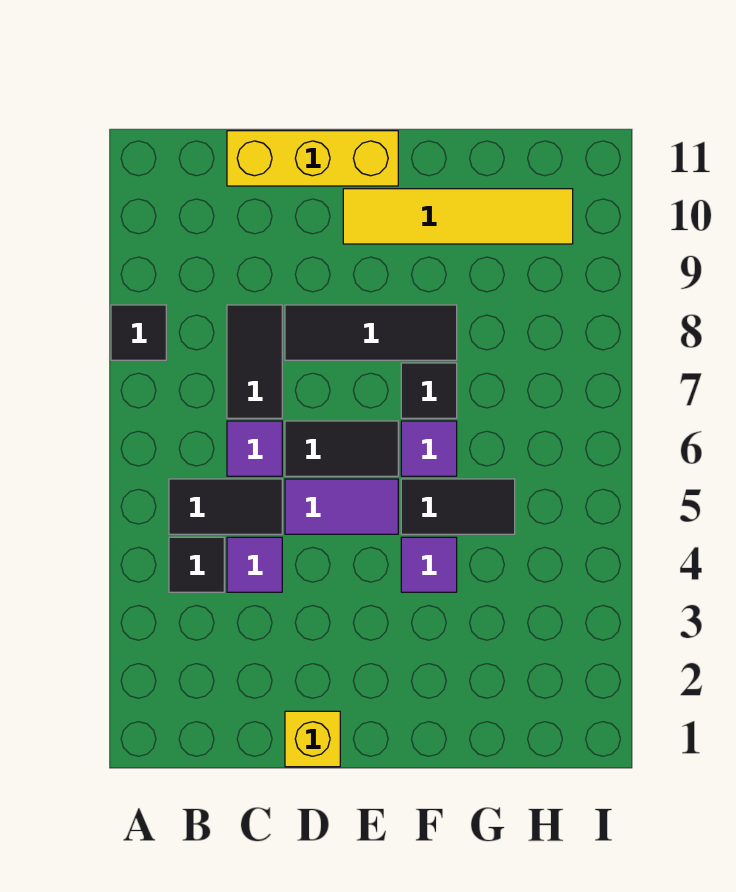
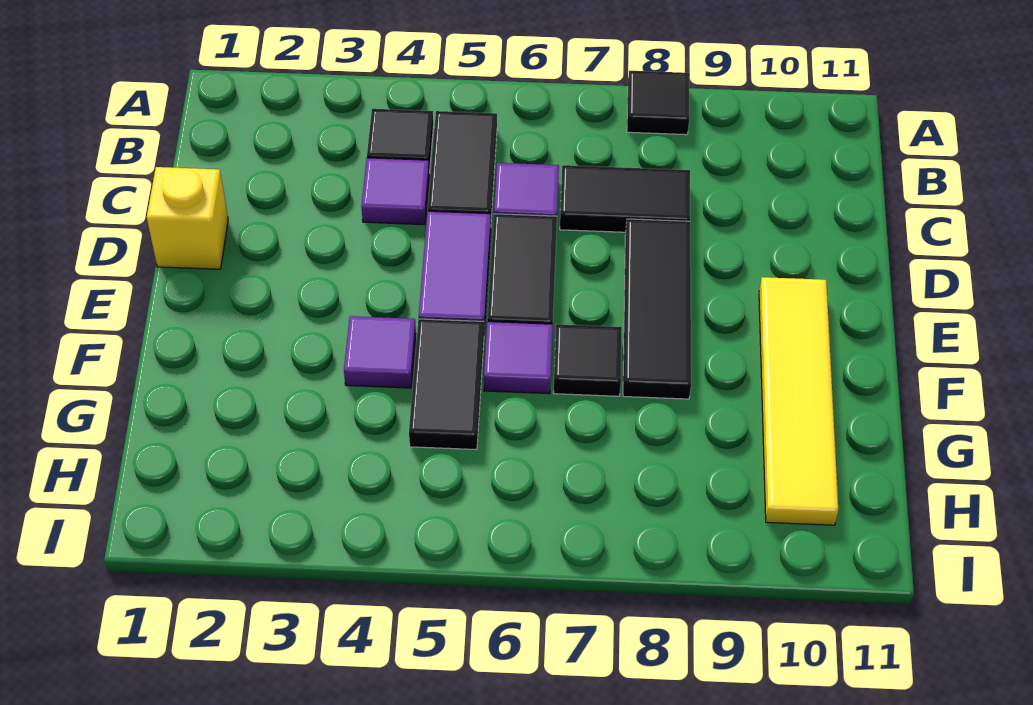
yellow 1x3 brick [227,131,398,186] -> none

